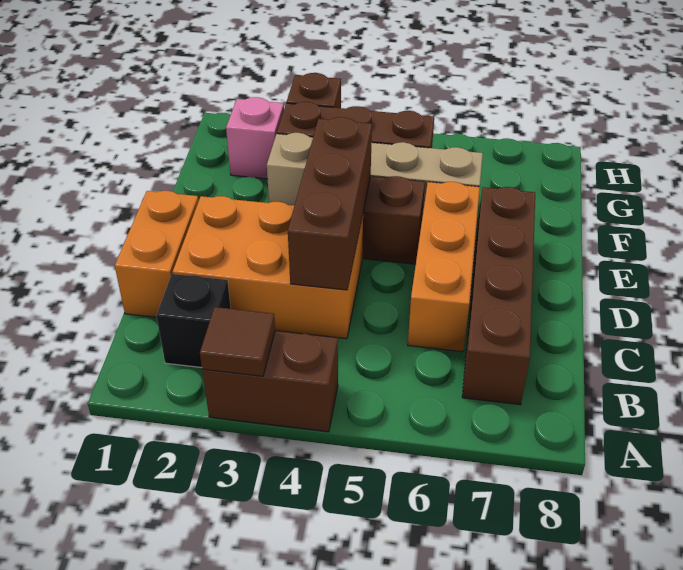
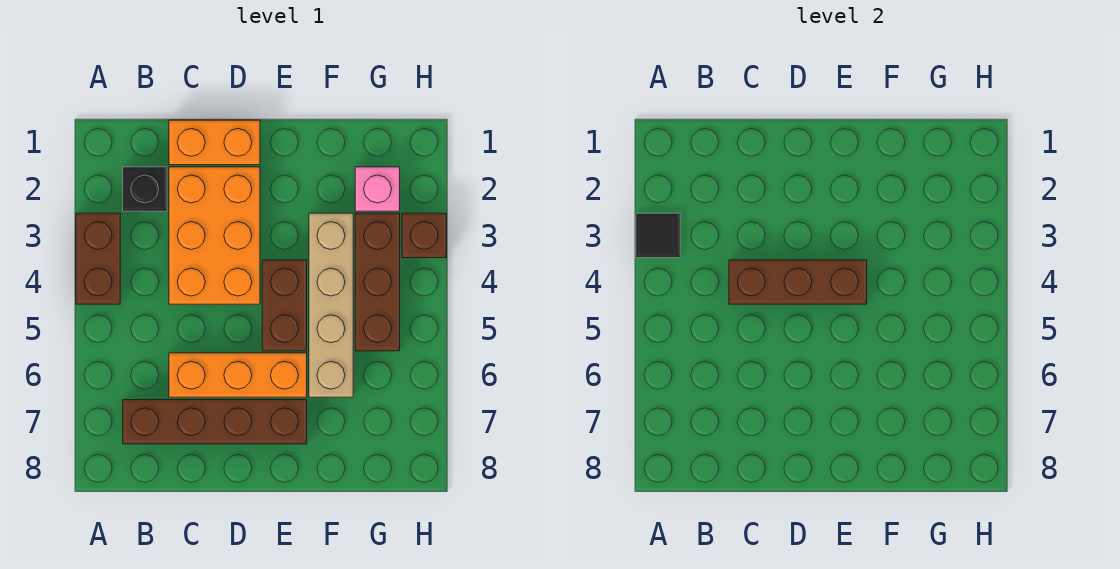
brown 1x1 tile [200,307,275,376] -> black 1x1 tile [636,213,680,258]

